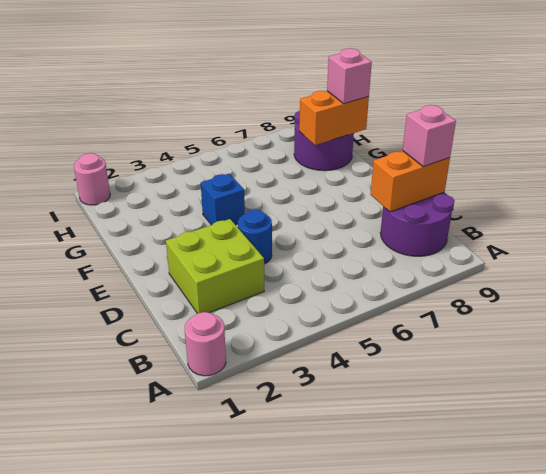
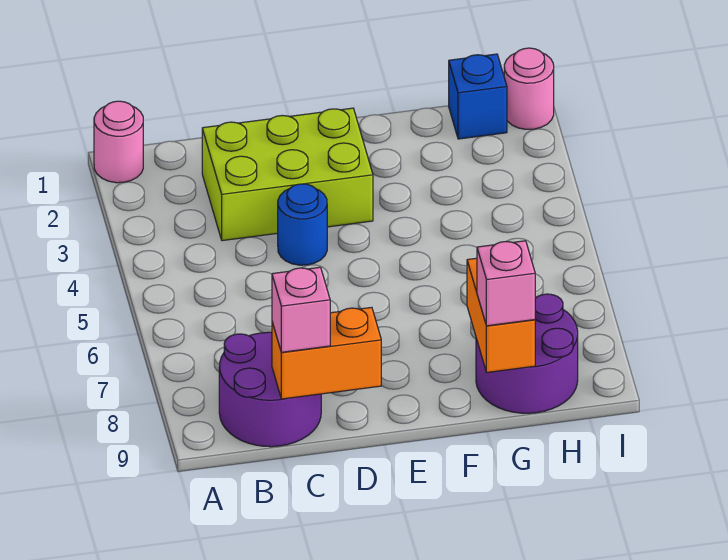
lime 2x2 brick [166,219,264,314] -> lime 2x3 brick [202,108,373,241]
orange 1x2 brick [371,151,450,212] -> orange 1x2 brick turned to [272,307,381,399]
blue 1x1 brick [201,174,245,225] -> blue 1x1 brick moved to [449,54,507,139]

